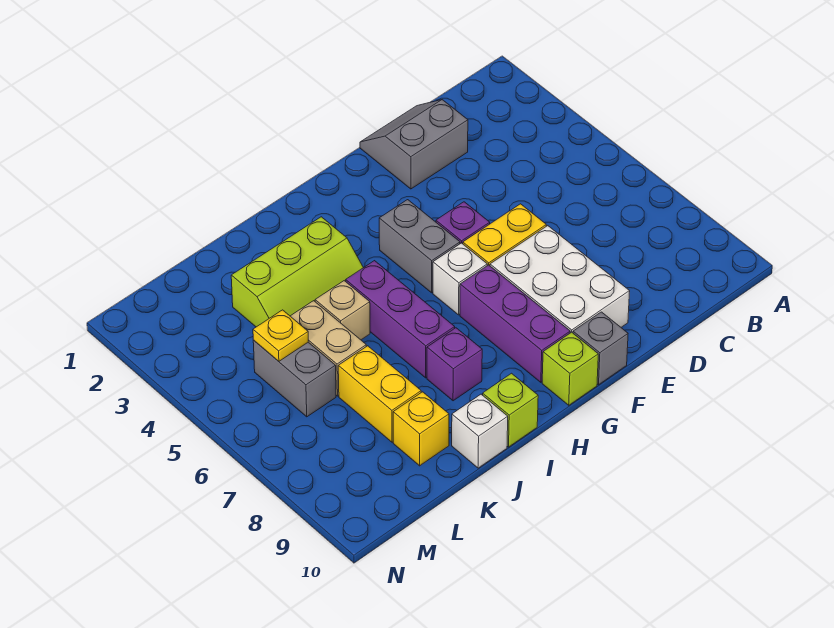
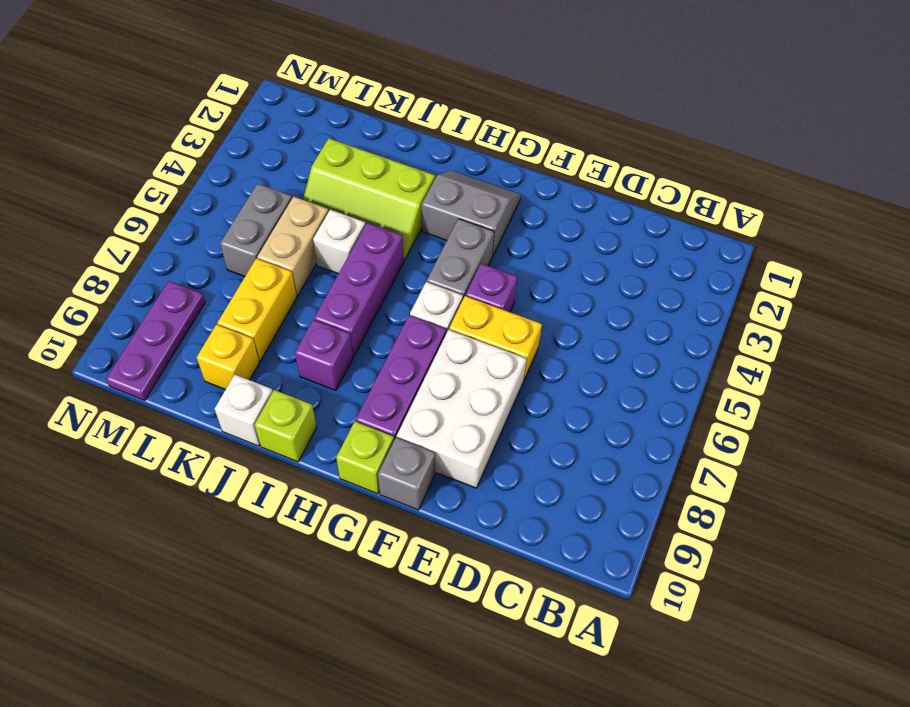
grey 2x2 slope [360,100,468,189] -> grey 2x2 slope moved to [422,171,521,257]
tan 1x1 brick [315,281,370,340] -> white 1x1 brick [313,210,365,274]
yellow 1x1 plate [253,310,308,361] -> none
none -> purple 1x3 plate [106,281,205,400]

